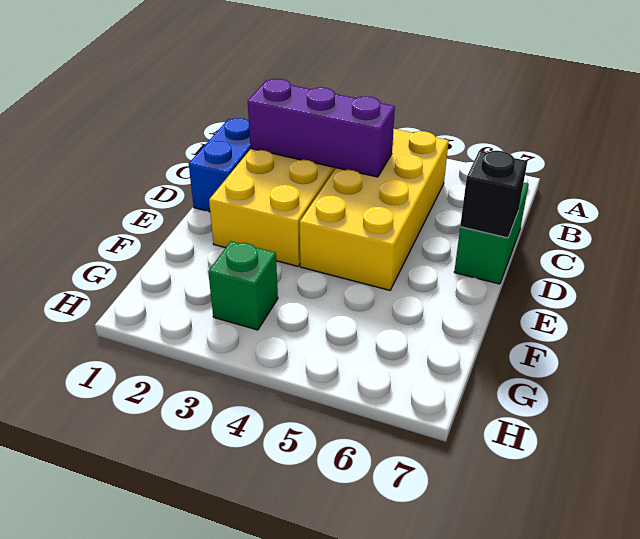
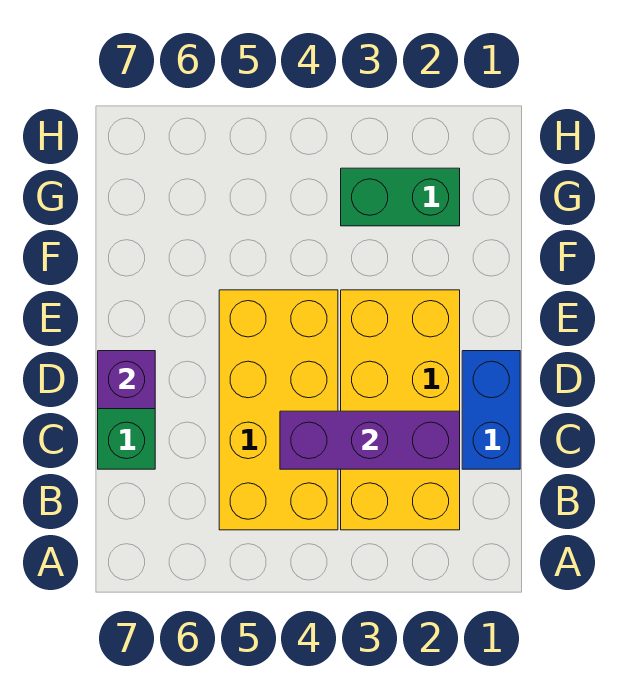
black 1x1 brick [460,151,527,238] -> purple 1x1 brick [98,351,155,409]
green 1x1 brick [208,241,278,330] -> green 1x2 brick [341,168,460,226]

